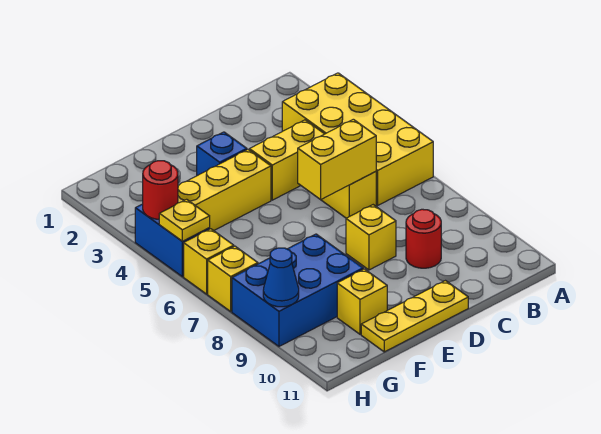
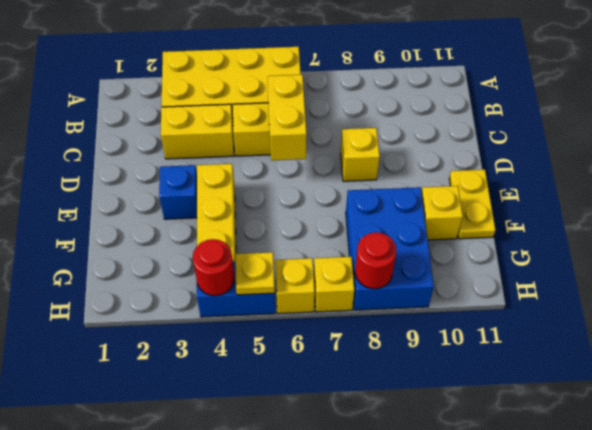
yellow 1x2 brick [249,120,324,200] -> yellow 1x2 brick turned to [161,104,234,159]
red 1x1 round brick [406,209,441,268] -> red 1x1 round brick moved to [355,232,396,289]
yellow 1x3 plate [361,281,468,352] -> yellow 1x2 plate [449,170,495,239]
blue 1x1 cone [263,248,299,307] -> none

